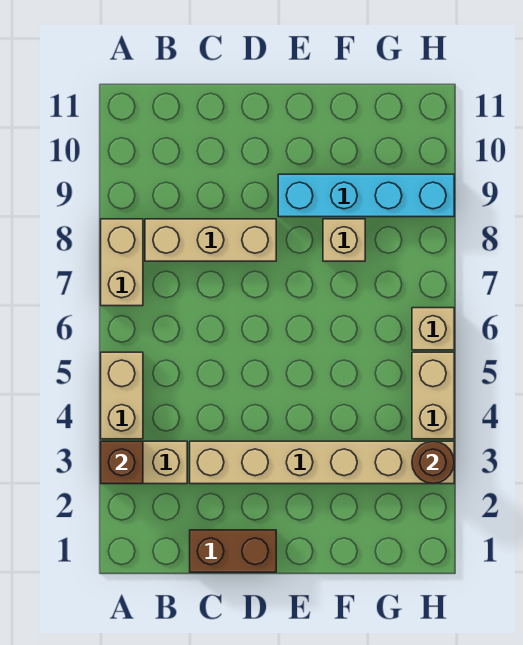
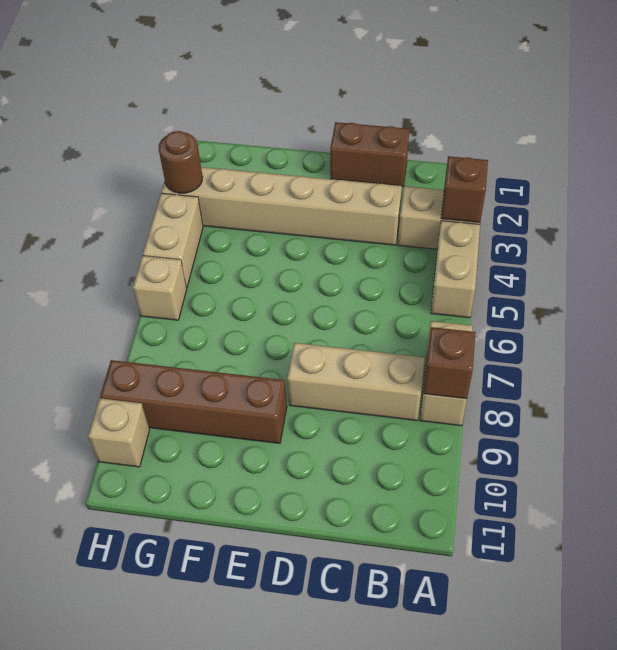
none -> brown 1x1 brick [423,327,476,399]
cyan 1x4 brick [278,174,454,217] -> brown 1x4 brick [100,360,287,443]
tan 1x1 brick [323,219,365,261] -> tan 1x1 brick moved to [88,398,150,467]

